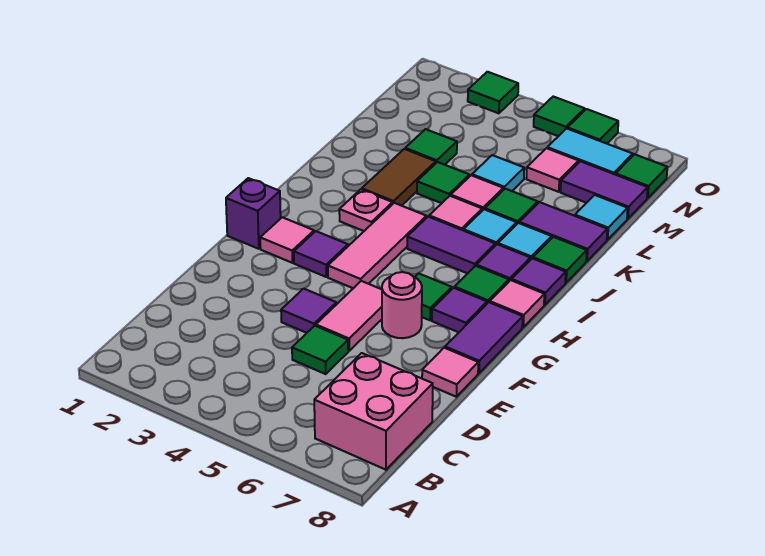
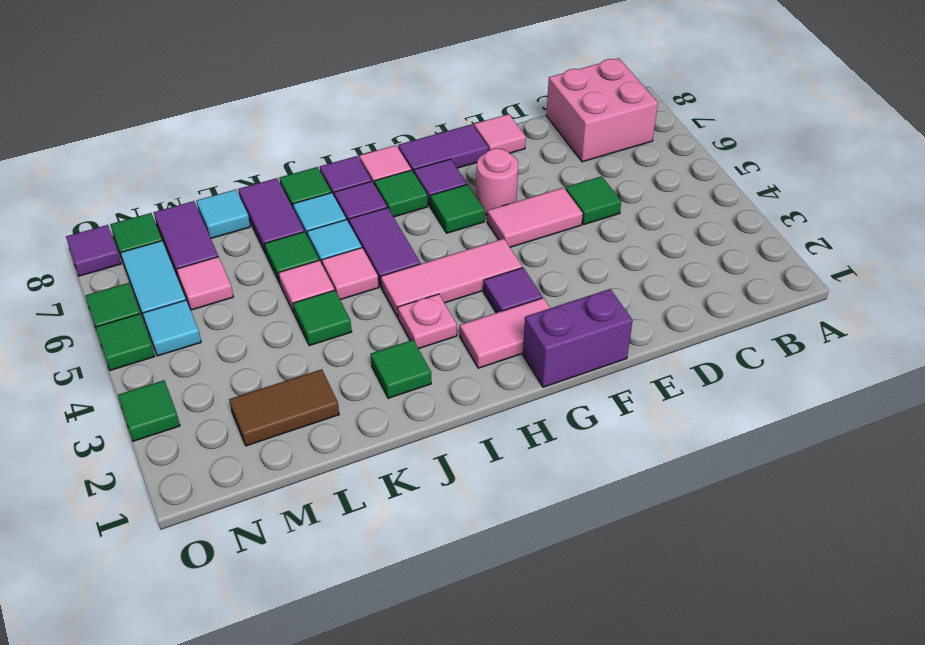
purple 1x1 tile [281,289,336,333] -> purple 1x1 tile moved to [66,225,121,276]
purple 1x1 brick [226,178,281,249] -> purple 1x2 brick [523,289,633,387]
pink 1x1 tile [260,217,314,263] -> pink 1x2 tile [460,298,550,368]
brown 1x2 tile [362,149,436,206] -> brown 1x2 tile moved to [229,369,339,446]
green 1x1 tile [405,129,457,165] -> green 1x1 tile moved to [370,340,431,398]
cyan 1x1 tile [472,155,524,191] -> cyan 1x1 tile moved to [143,300,201,356]

